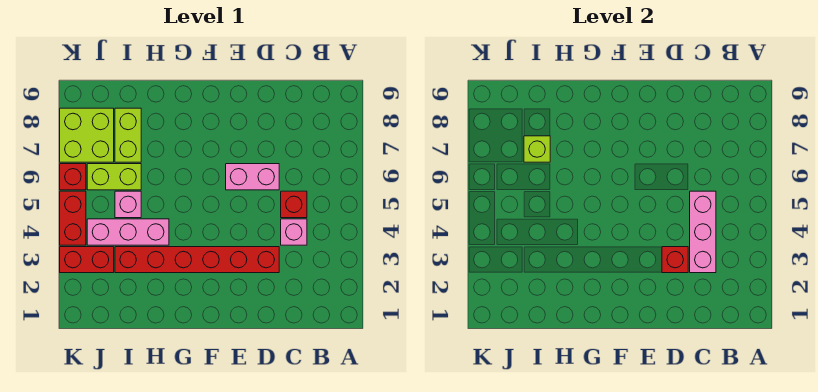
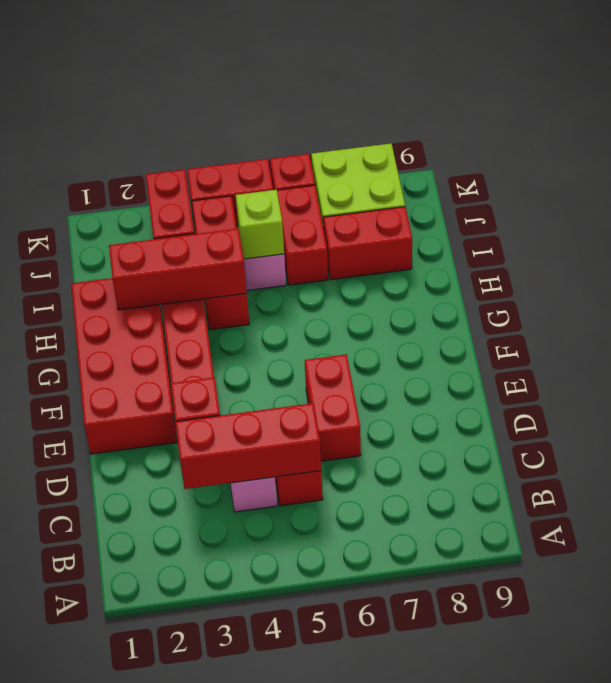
pink 1x3 brick [690,191,716,273] -> red 1x3 brick [175,403,321,489]
pink 1x2 brick [226,164,279,190] -> red 1x2 brick [305,354,361,461]
none -> red 2x4 brick [71,278,177,454]
none -> red 1x3 brick [109,229,247,310]
pink 1x3 brick [87,219,169,245] -> red 1x3 brick [192,196,249,330]
lime 1x2 brick [87,164,141,190] -> red 1x2 brick [277,185,328,285]
lime 1x2 brick [115,108,141,162] -> red 1x2 brick [323,207,412,280]
lime 1x1 brick [524,136,550,162] -> lime 1x1 brick moved to [236,190,284,259]

